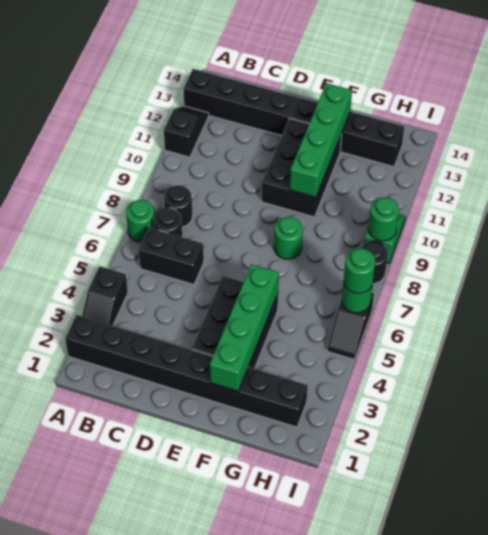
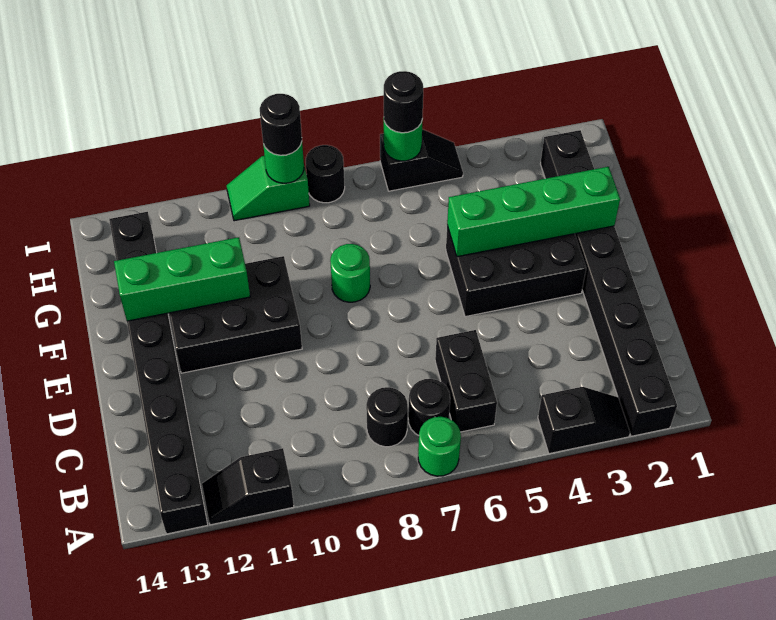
green 1x4 brick [290,83,352,197] -> green 1x3 brick [114,237,250,321]
green 1x1 round brick [343,248,375,293] -> black 1x1 round brick [384,71,423,133]
none -> black 1x1 round brick [260,94,302,155]

